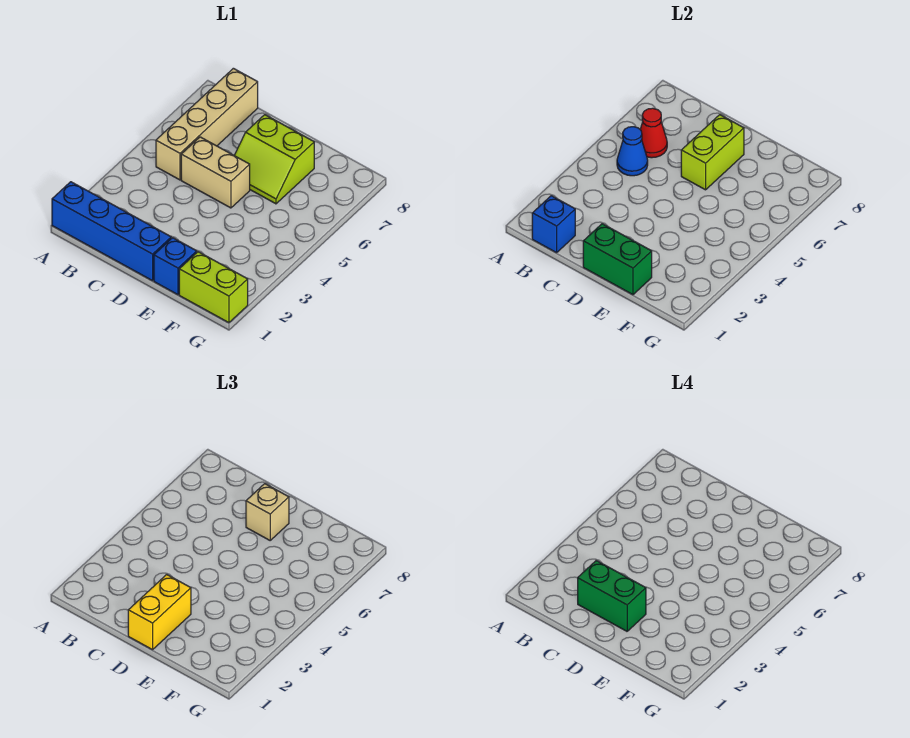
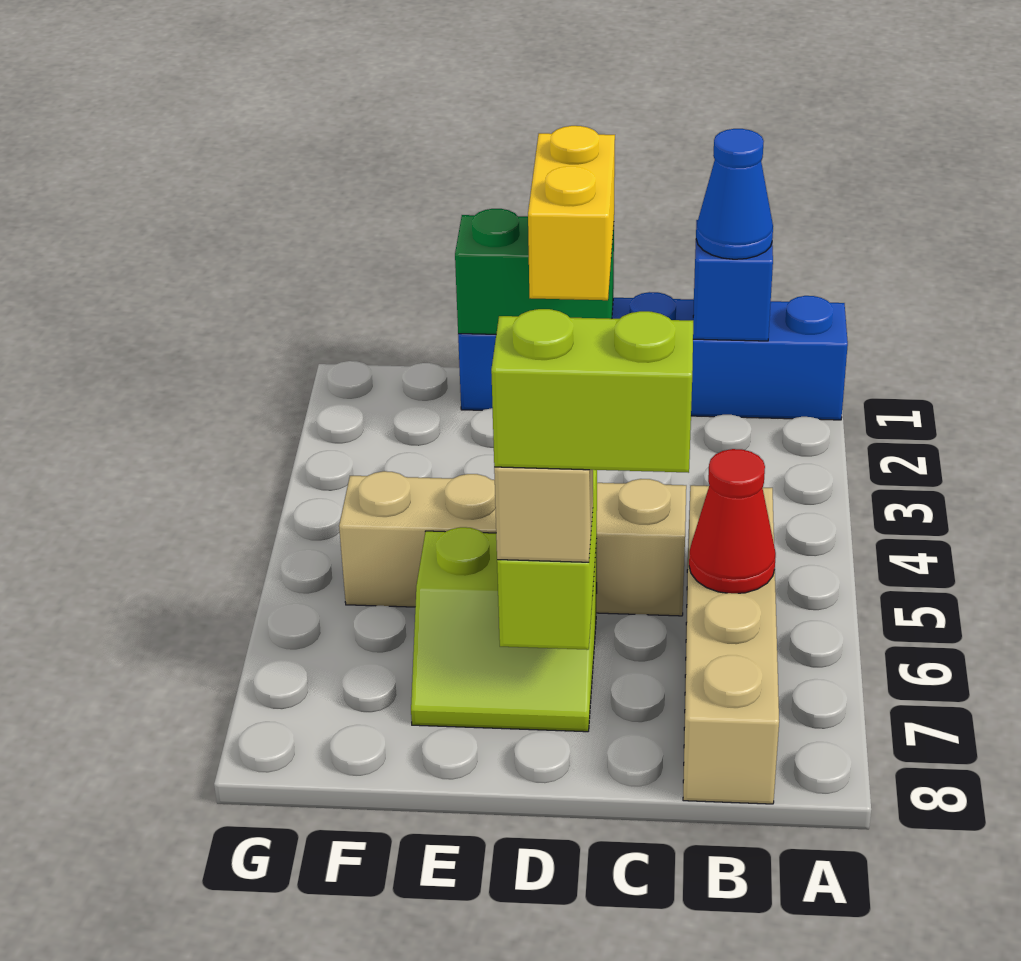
blue 1x1 cone [617,127,648,176] -> blue 1x1 cone moved to [696,129,773,259]
green 1x2 brick [578,561,646,631] -> none
tan 1x2 brick [181,137,250,208] -> tan 1x4 brick [339,471,686,616]
lime 2x2 slope [234,115,314,204] -> lime 2x2 slope turned to [411,527,597,732]
lime 1x2 brick [179,252,248,323] -> lime 1x2 brick moved to [491,309,693,473]

